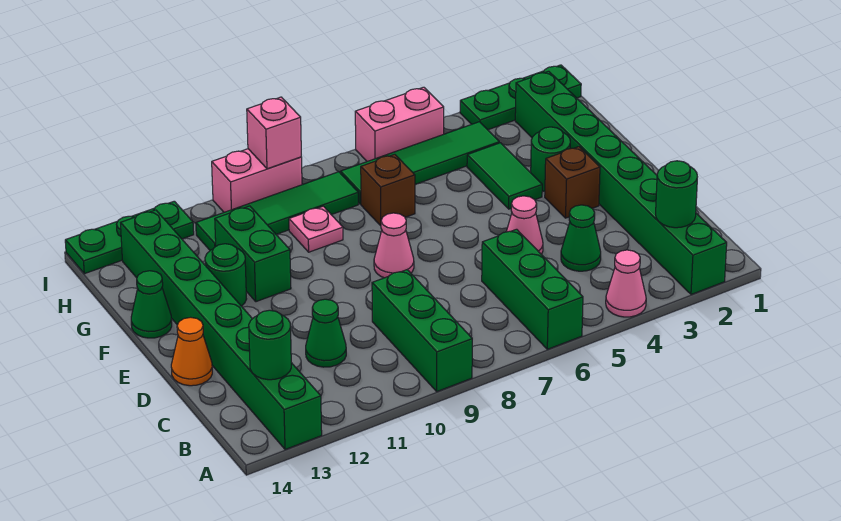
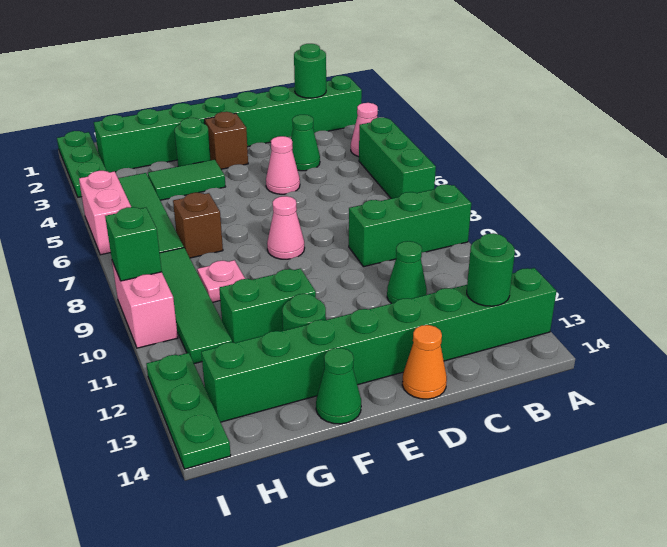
green 1x3 brick [482,229,583,349] -> green 1x3 brick turned to [359,117,436,199]
pink 1x1 brick [247,97,301,169] -> green 1x1 brick [105,207,162,281]

